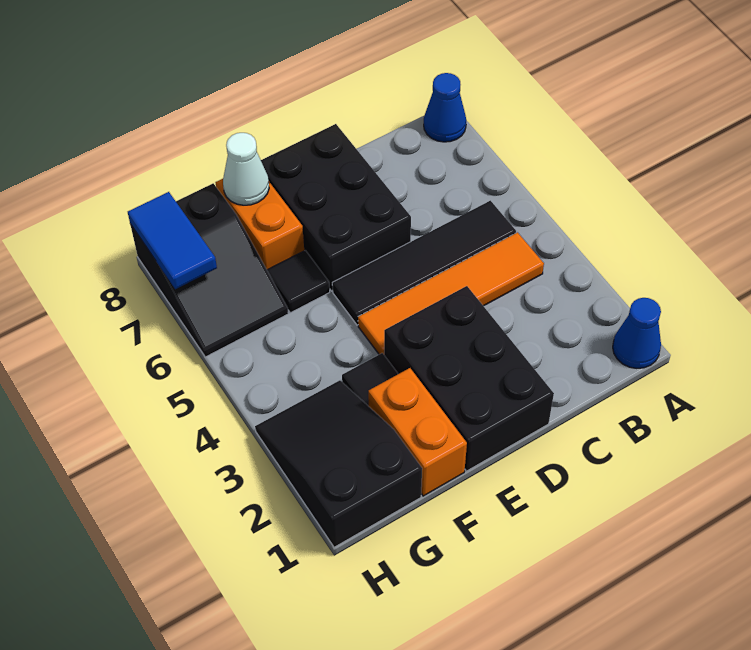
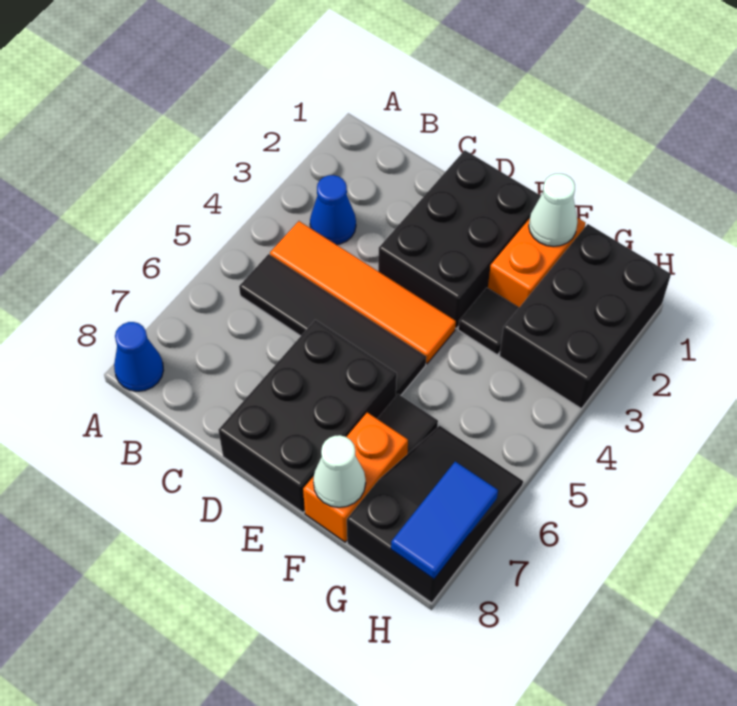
blue 1x1 cone [613,298,661,368] -> blue 1x1 cone moved to [310,175,356,245]
none -> white 1x1 cone [529,174,578,246]
black 2x3 slope [255,380,422,547] -> black 2x3 brick [499,224,671,409]

